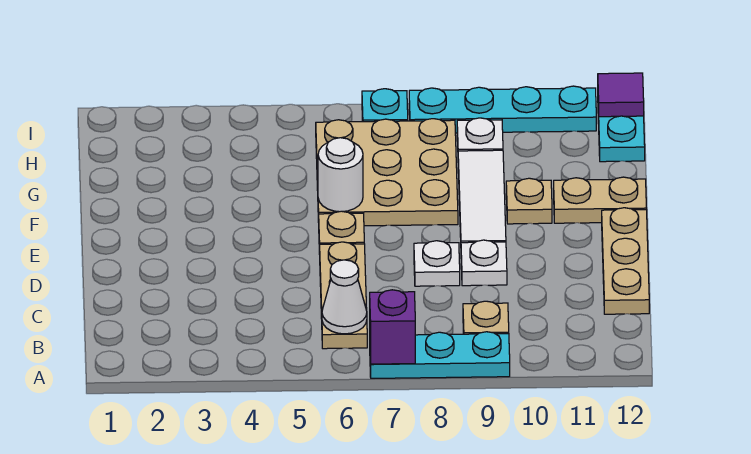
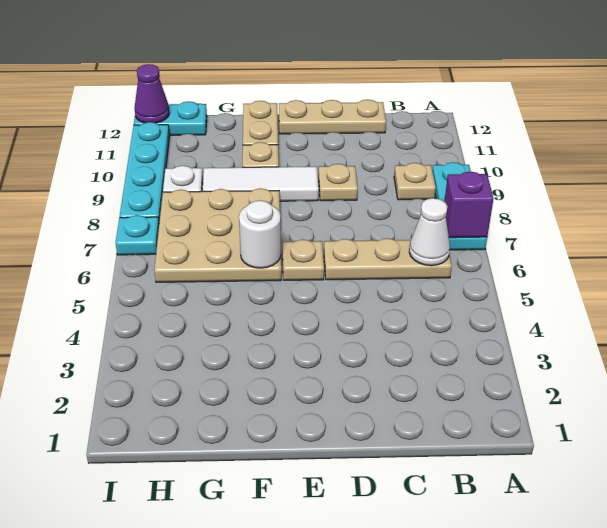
white 1x1 plate [414,241,460,286] -> none
white 1x1 plate [461,240,507,286] -> tan 1x1 plate [319,164,358,201]
purple 1x1 tile [598,73,644,117] -> purple 1x1 cone [135,64,169,123]

